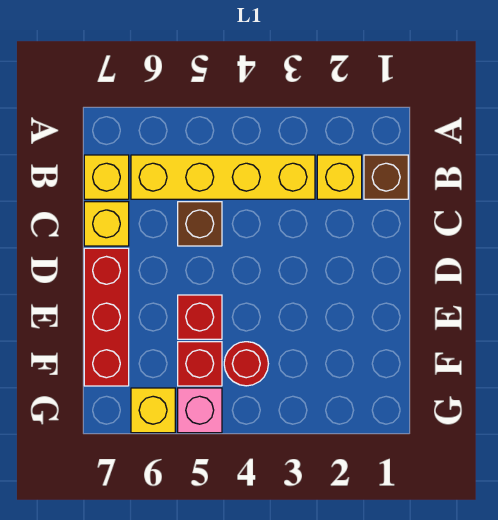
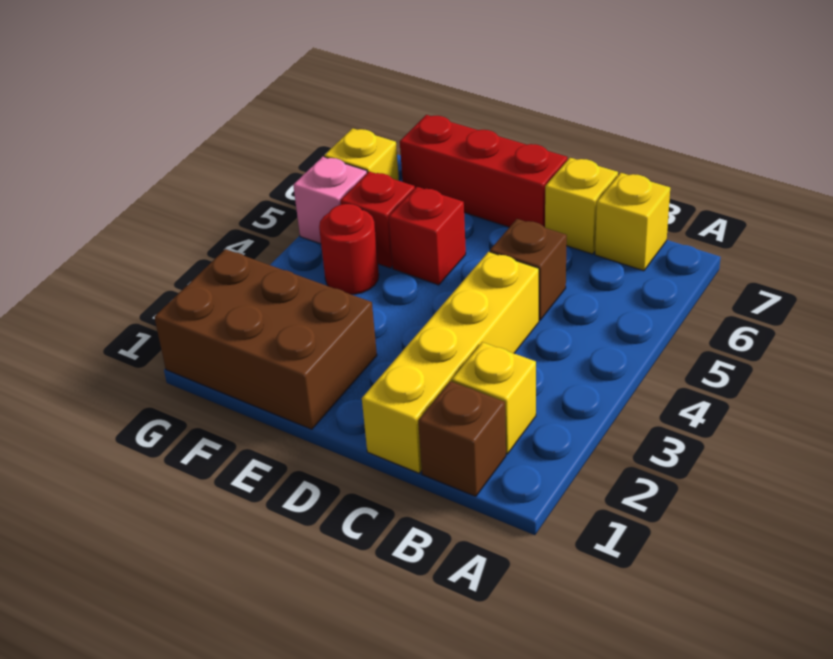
yellow 1x4 brick [131,155,315,199] -> yellow 1x4 brick moved to [362,252,539,473]
none -> brown 2x3 brick [154,249,377,429]

